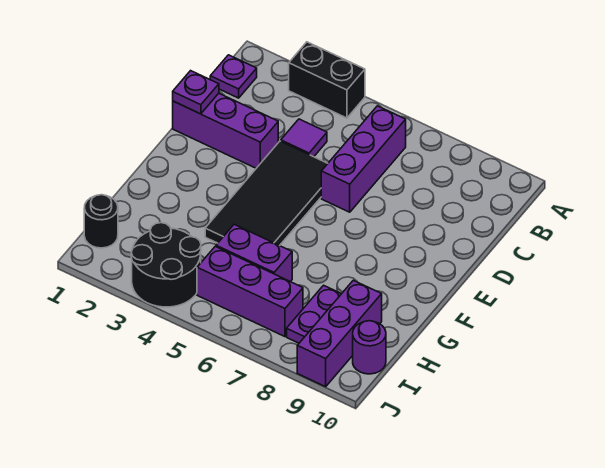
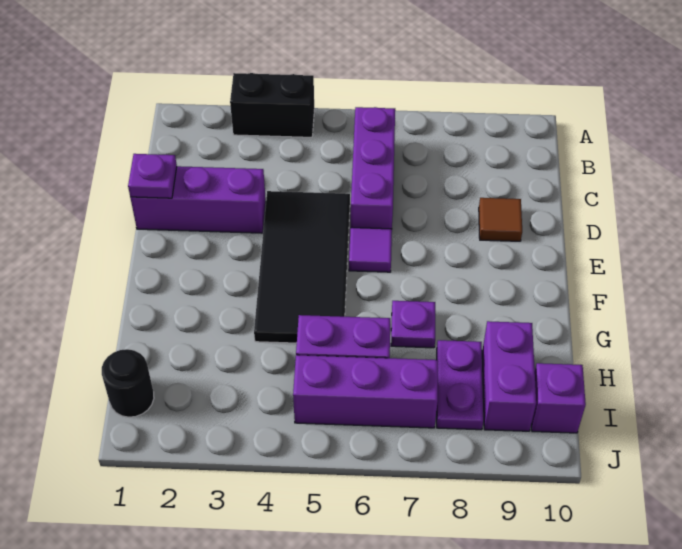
purple 1x1 plate [210,55,257,98] -> purple 1x1 plate moved to [391,301,435,348]
purple 1x1 tile [281,119,327,157] -> purple 1x1 tile moved to [349,228,392,272]
none -> brown 1x1 tile [479,198,522,241]
purple 1x3 brick [297,280,382,387] -> purple 1x2 brick [482,321,536,431]
black 2x2 round brick [131,223,201,307] -> none
purple 1x1 round brick [353,321,386,374] -> purple 1x1 brick [531,363,586,433]

